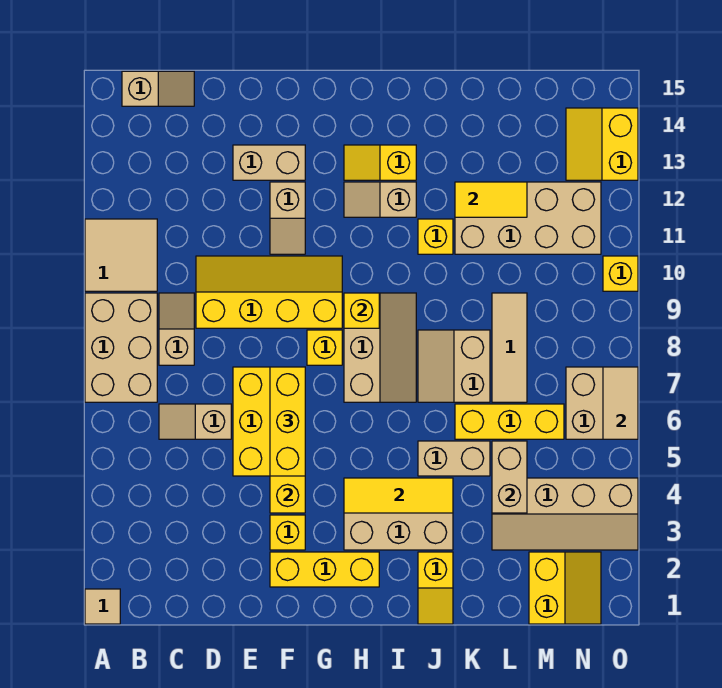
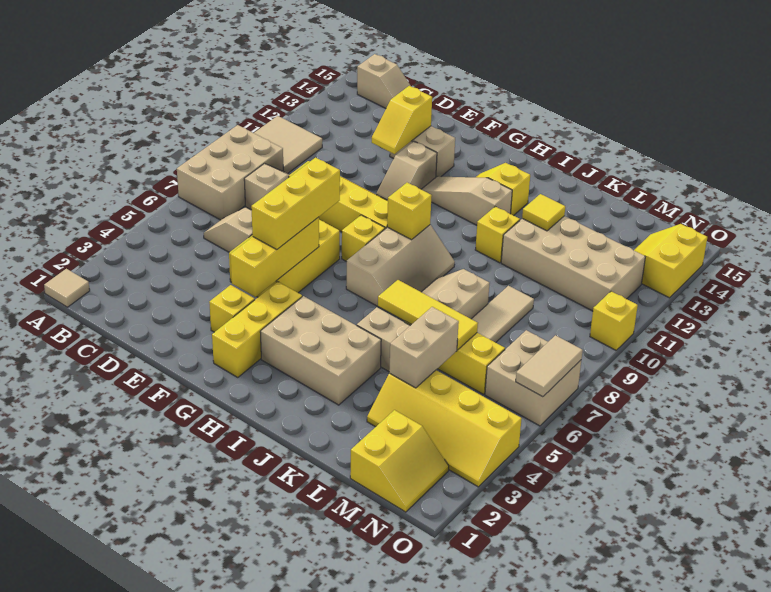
yellow 1x3 brick [270,552,379,587] -> yellow 1x3 brick turned to [212,282,302,378]
yellow 1x3 tile [344,478,453,513] -> yellow 1x3 tile moved to [378,280,478,350]
tan 1x2 slope [344,182,416,217] -> tan 1x3 slope [421,176,512,225]
yellow 1x2 slope [418,552,453,624] -> yellow 1x2 slope moved to [372,86,432,154]
yellow 1x2 tile [455,182,527,217] -> yellow 1x1 tile [522,194,565,231]
tan 2x4 slope [492,478,638,550] -> yellow 2x4 slope [367,370,522,487]

